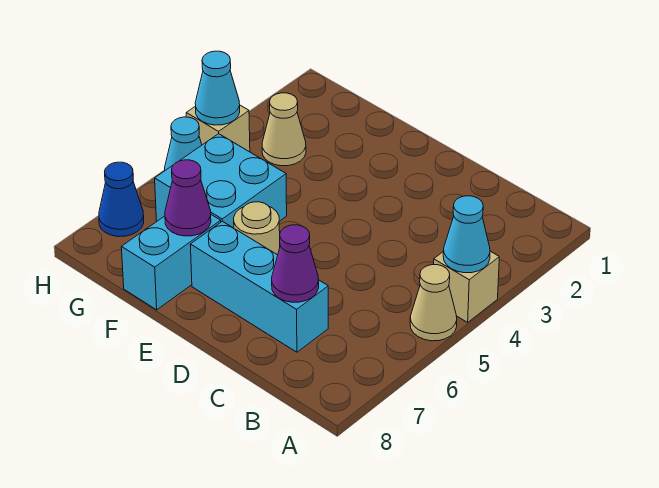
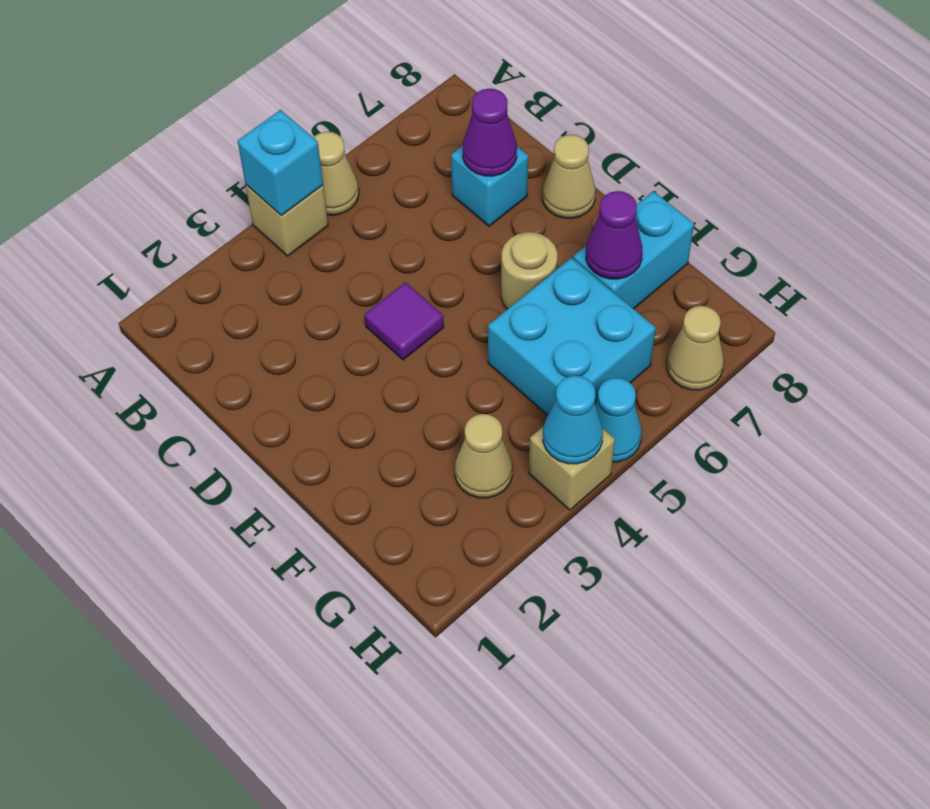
cyan 1x1 cone [443,196,490,273] -> cyan 1x1 brick [238,110,323,216]
cyan 1x3 brick [190,221,328,352] -> cyan 1x1 brick [451,146,528,226]
none -> purple 1x1 tile [364,282,444,360]
none -> tan 1x1 cone [542,135,595,218]
blue 1x1 cone [99,162,144,237] -> tan 1x1 cone [667,306,724,390]

